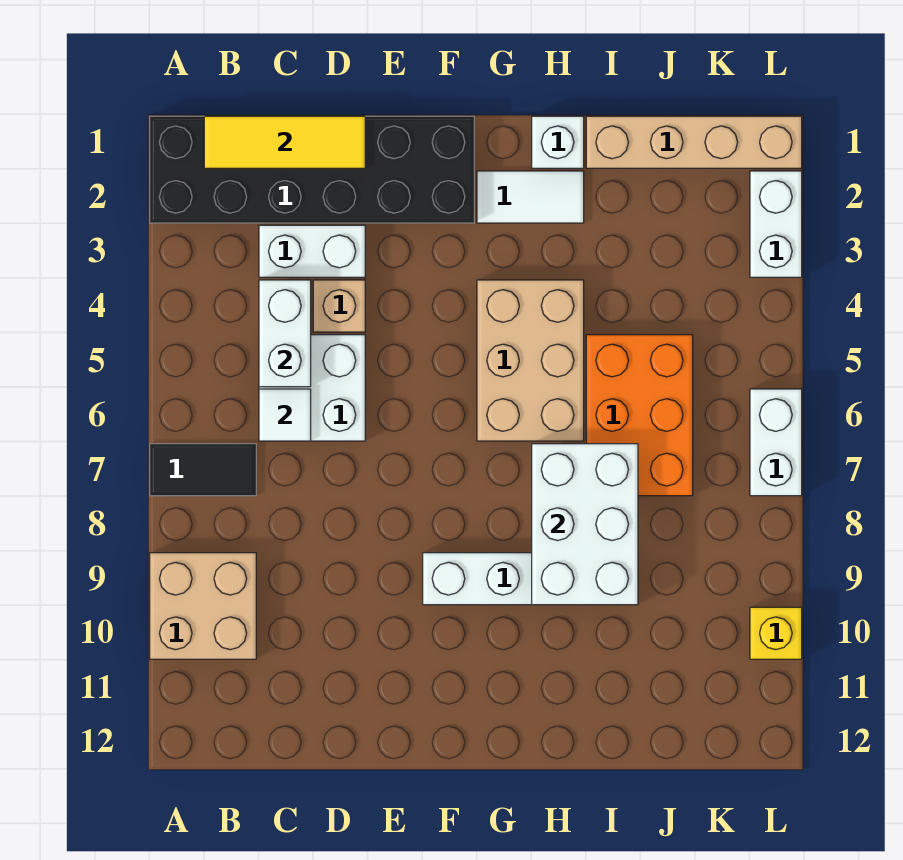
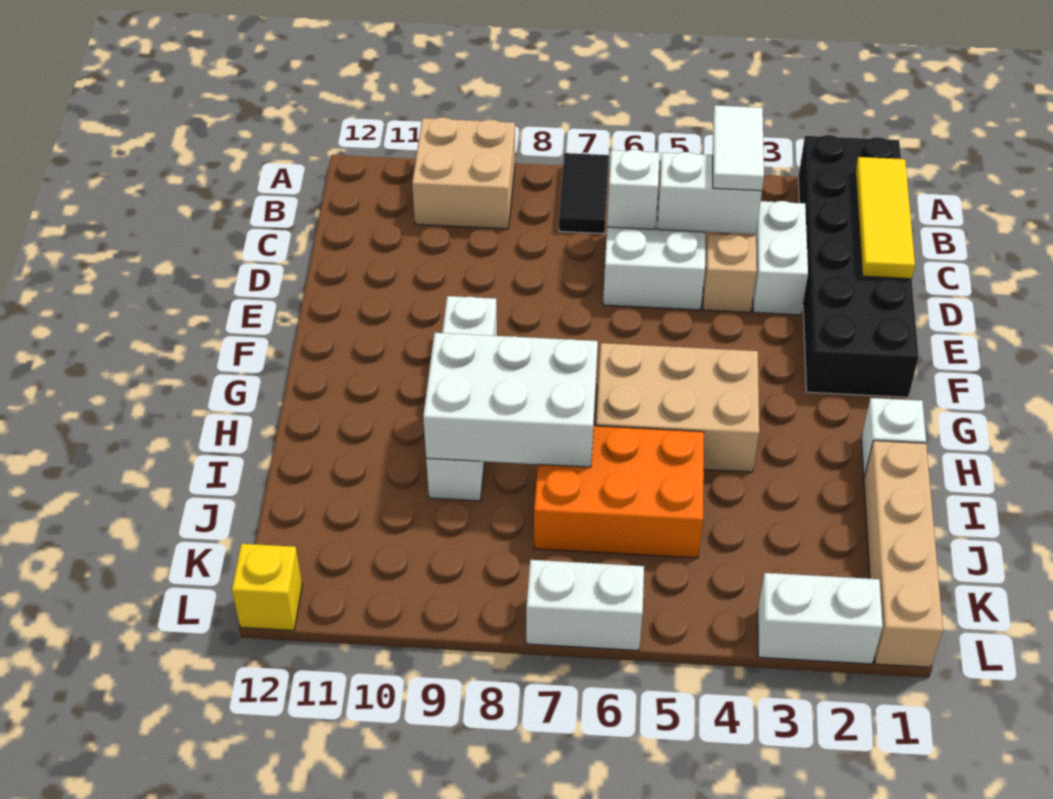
white 1x1 tile [259,389,311,441] -> white 1x1 brick [607,150,659,230]
white 1x2 tile [477,171,584,223] -> white 1x2 tile moved to [713,105,764,191]
yellow 1x1 brick [750,607,802,659] -> yellow 1x1 brick moved to [232,544,302,631]

